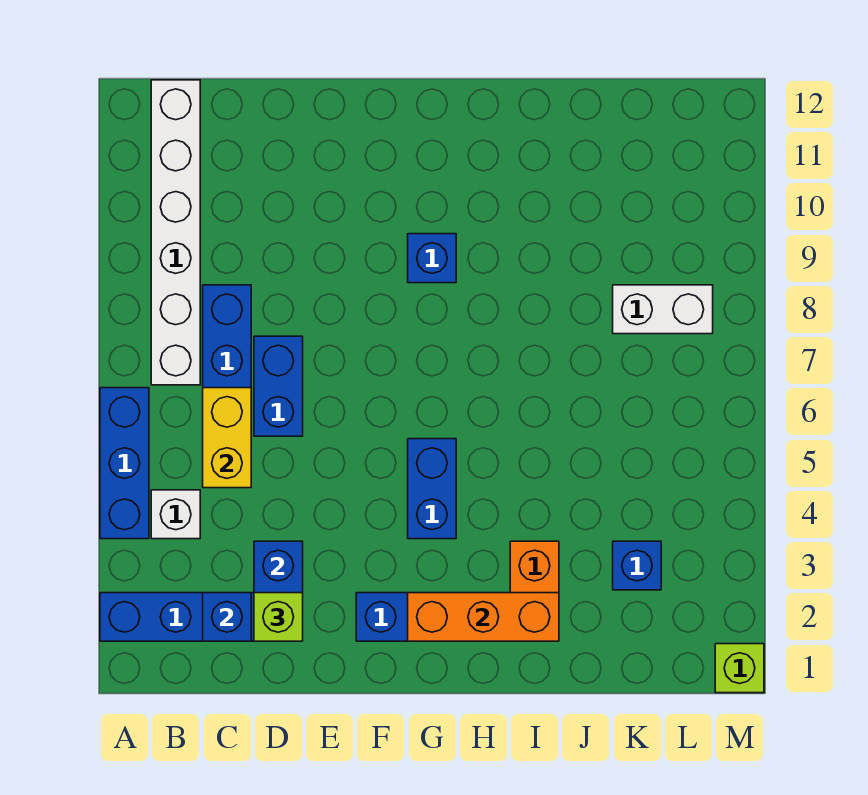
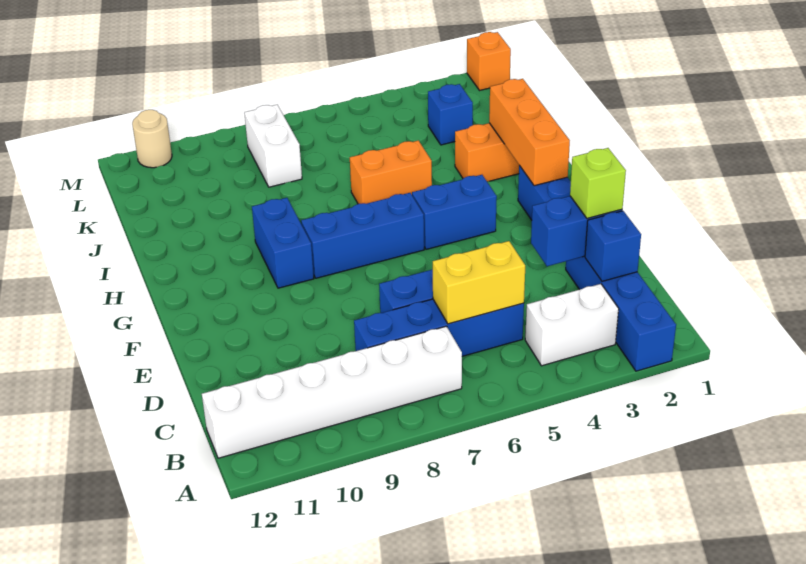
blue 1x3 brick [100,388,149,539] -> blue 1x3 brick moved to [301,193,424,278]
white 1x1 brick [151,490,200,539] -> white 1x2 brick [525,284,619,366]
blue 1x1 brick [408,234,456,283] -> blue 1x2 brick [252,198,314,288]
none -> orange 1x2 brick [350,140,432,204]
lime 1x1 brick [715,644,764,693] -> orange 1x1 brick [467,32,511,91]
none -> tan 1x1 round brick [132,110,172,168]

